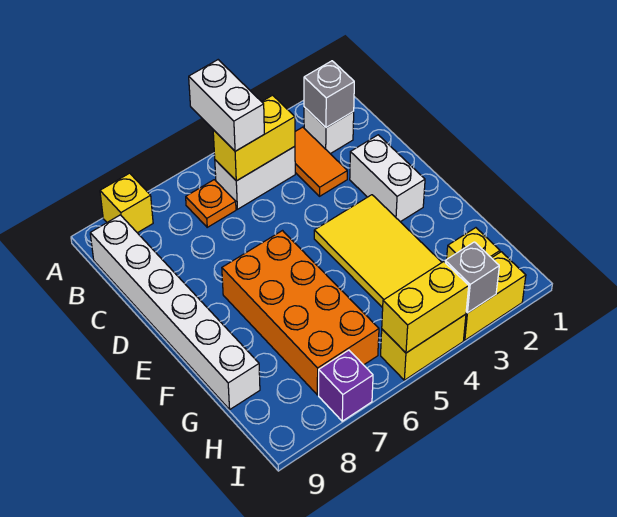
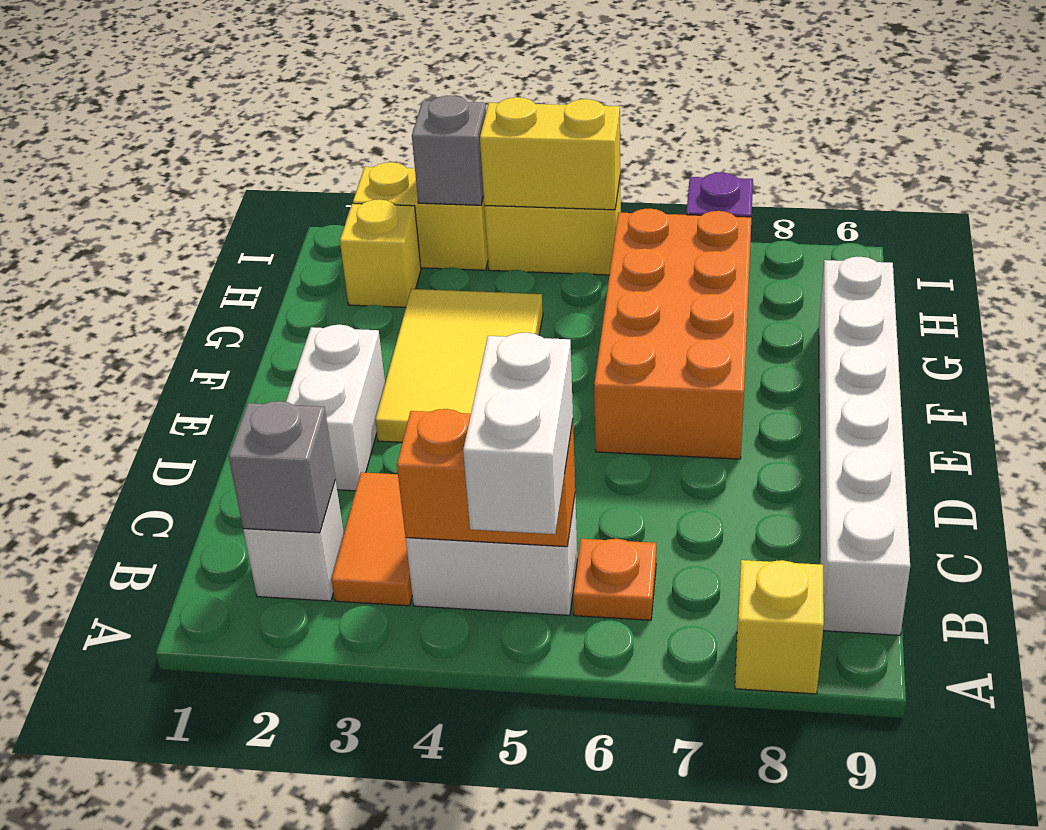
yellow 1x2 brick [213,95,295,181] -> orange 1x2 brick [397,409,575,547]

